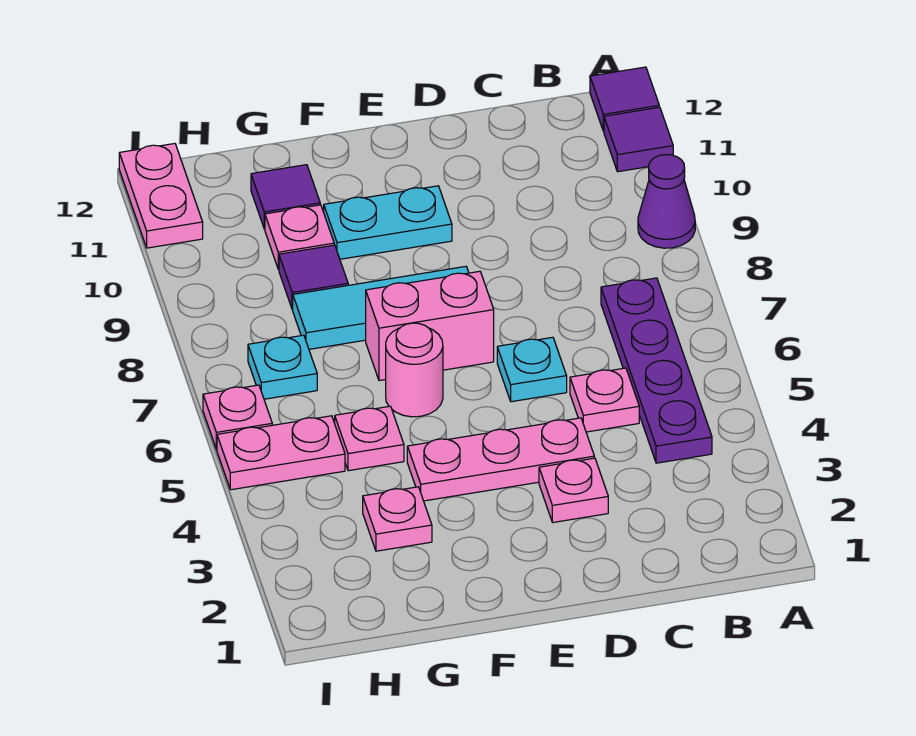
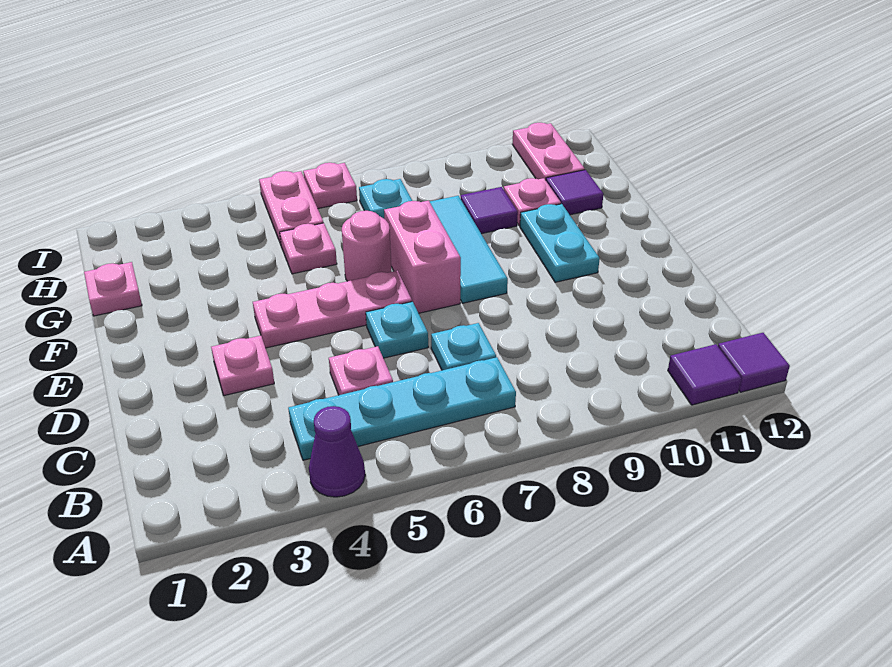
purple 1x1 cone [638,155,695,248] -> purple 1x1 cone moved to [309,406,365,497]
purple 1x4 plate [601,278,712,463] -> cyan 1x4 plate [288,357,516,460]
none -> cyan 1x1 plate [431,323,496,370]
pink 1x3 plate [407,418,594,501] -> pink 1x3 plate turned to [253,271,412,348]
pink 1x1 plate [363,487,432,551] -> pink 1x1 plate moved to [84,262,142,316]
pink 1x2 plate [119,144,203,248] -> pink 1x2 plate turned to [512,123,585,180]

